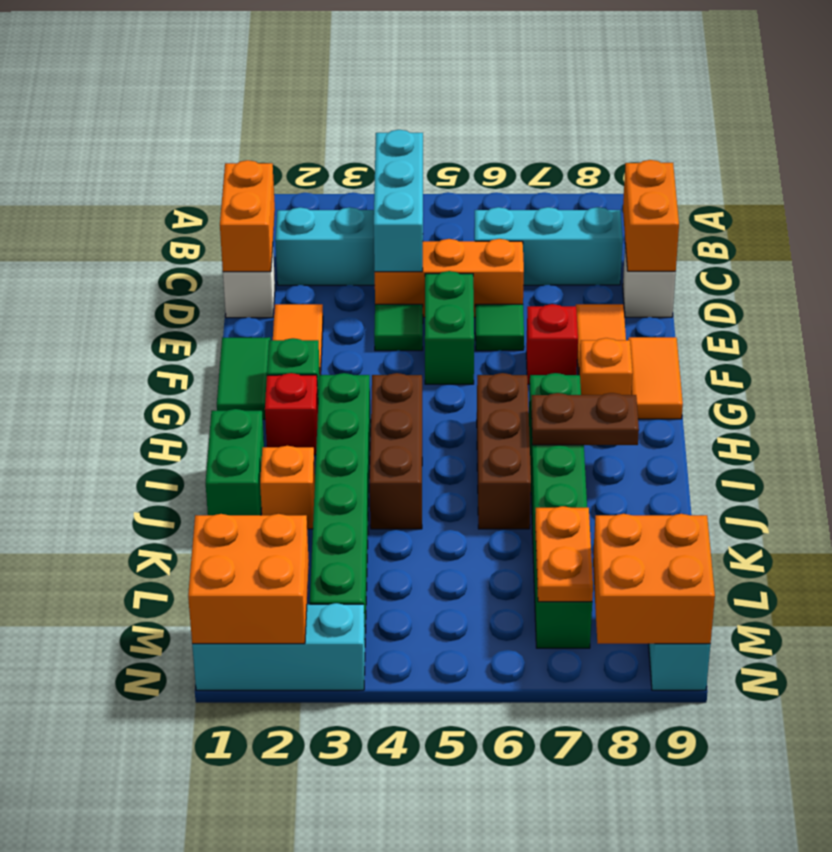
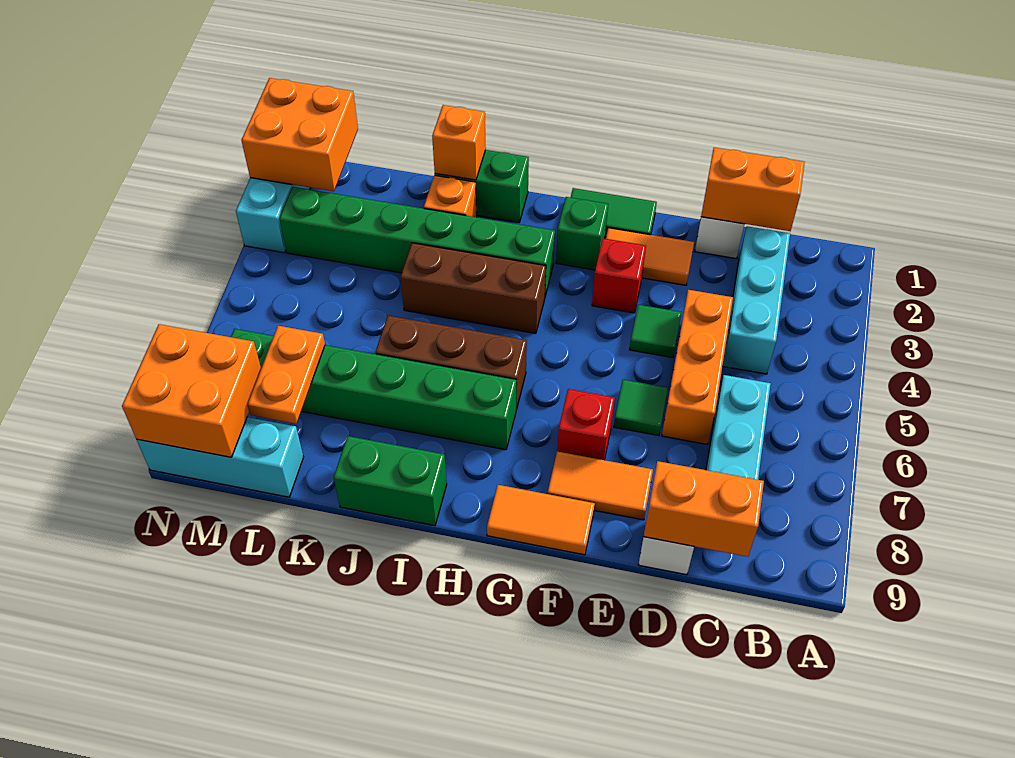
cyan 1x3 brick [374,130,423,272] -> none
green 1x2 brick [425,271,474,384] -> green 1x2 brick moved to [334,436,447,526]
orange 1x1 brick [579,338,633,395] -> orange 1x1 brick moved to [432,105,486,180]
red 1x1 brick [265,373,318,455] -> red 1x1 brick moved to [592,238,646,313]
brown 1x2 plate [531,393,639,445] -> none
orange 1x2 plate [535,506,593,602] -> orange 1x2 plate turned to [247,326,325,424]

